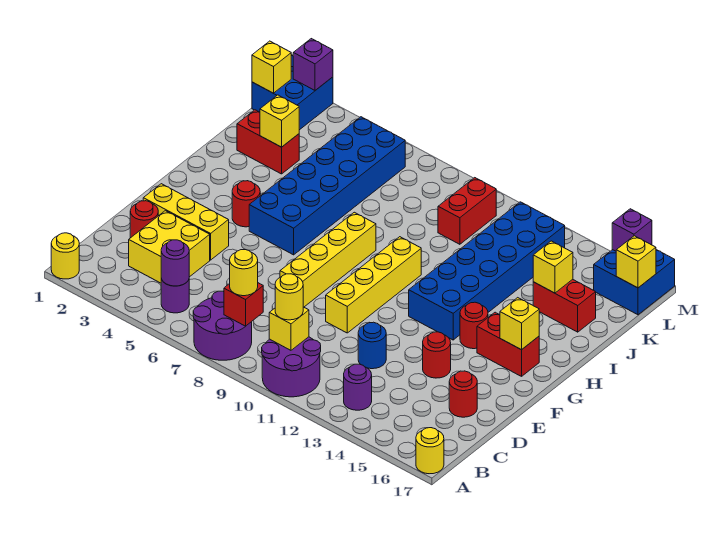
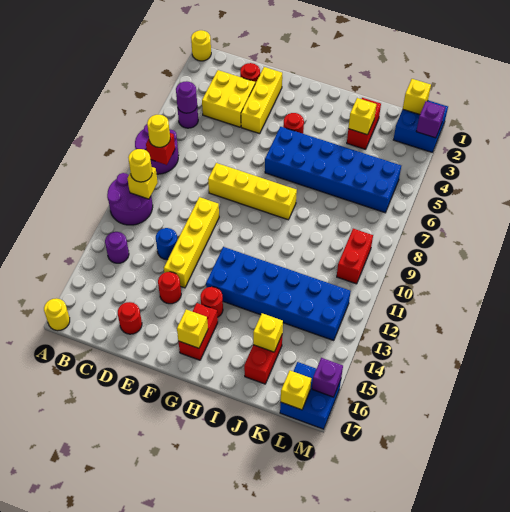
yellow 1x4 brick [326,237,421,333] -> yellow 1x4 brick turned to [164,197,219,288]
red 1x2 brick [438,178,496,244] -> red 1x2 brick turned to [337,229,373,284]

